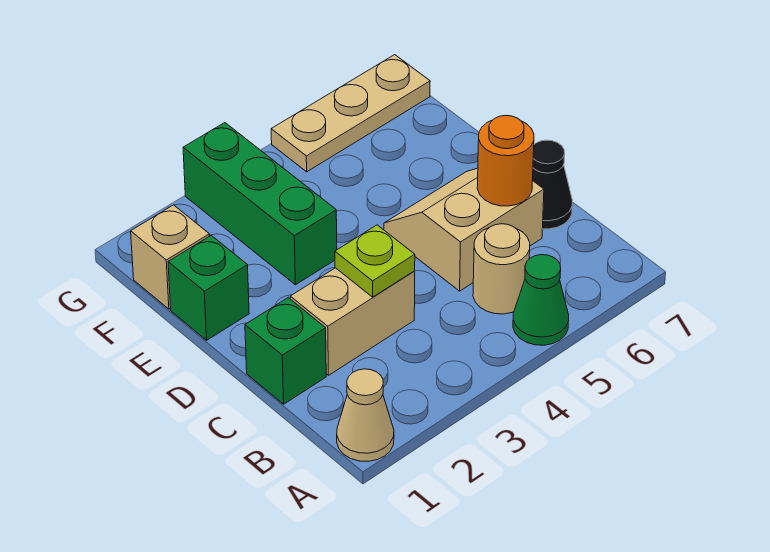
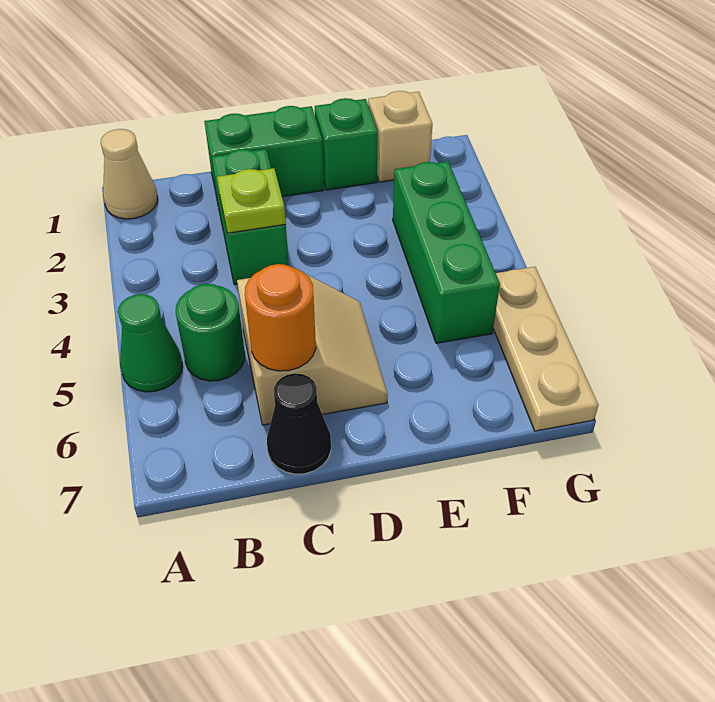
tan 1x1 round brick [473,224,530,314] -> green 1x1 round brick [176,284,245,381]
green 1x1 brick [245,298,326,404] -> green 1x2 brick [204,106,324,202]
tan 1x2 brick [290,268,415,375] -> green 1x2 brick [212,149,289,285]
green 1x3 brick [183,123,337,285] -> green 1x3 brick turned to [393,161,500,343]

